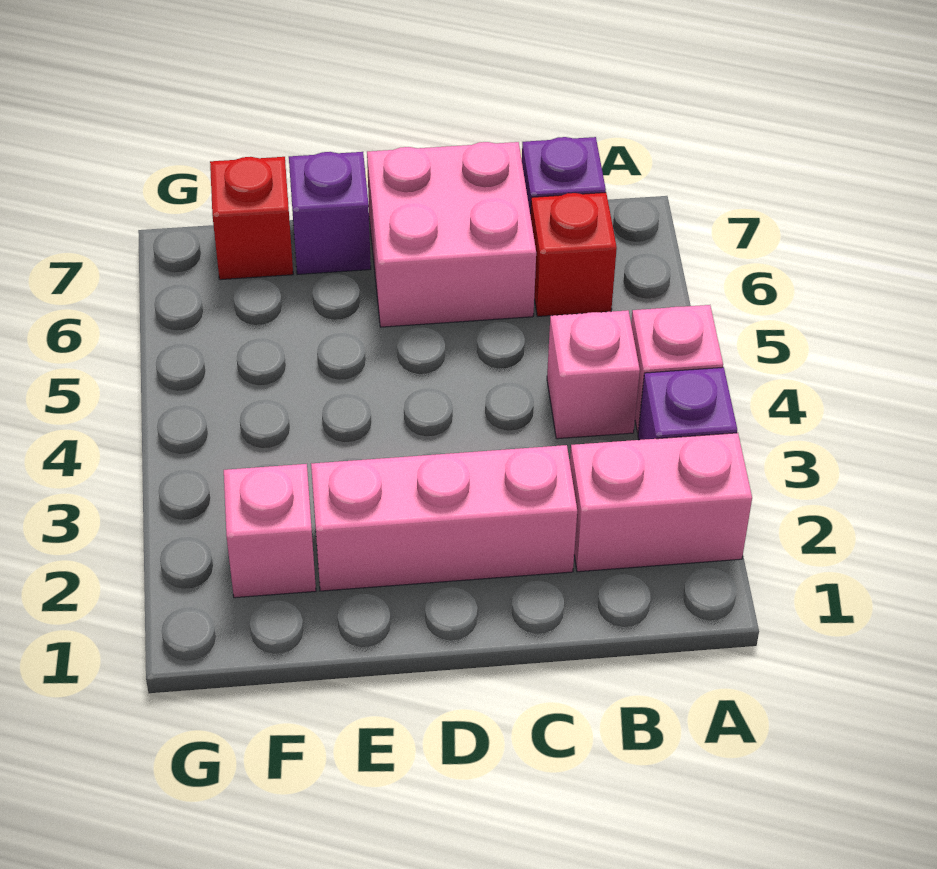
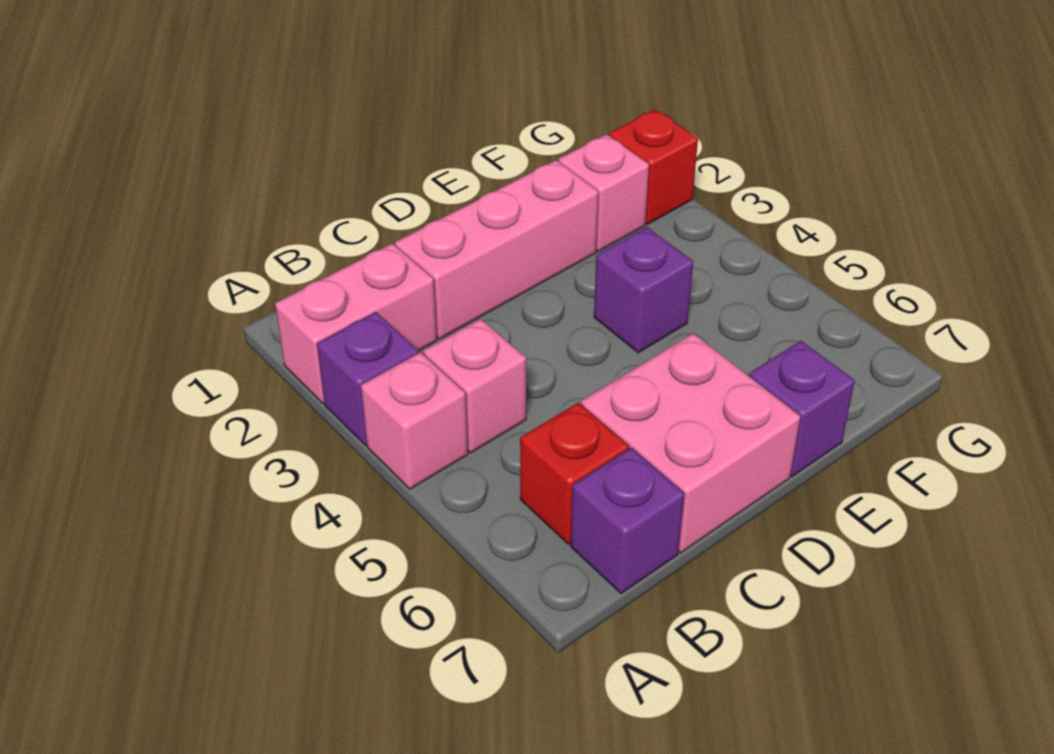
none -> purple 1x1 brick [594,227,693,353]
red 1x1 brick [210,157,293,280] -> red 1x1 brick moved to [609,109,698,224]

